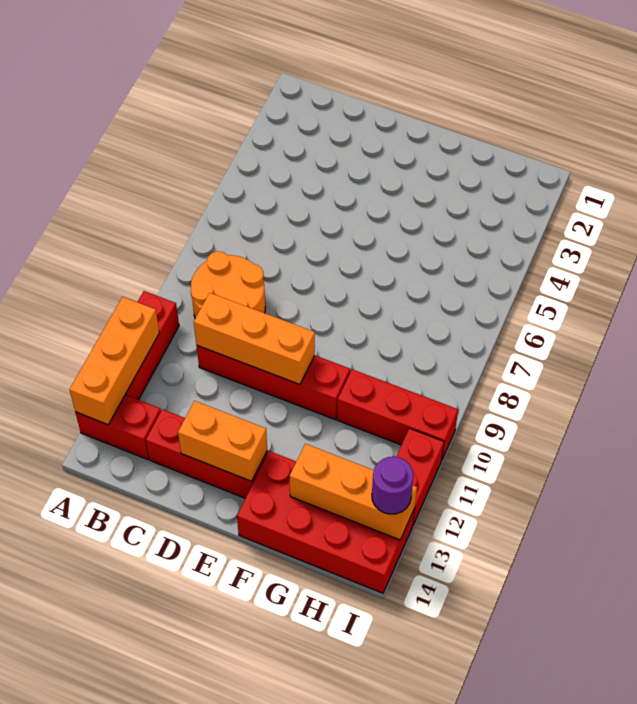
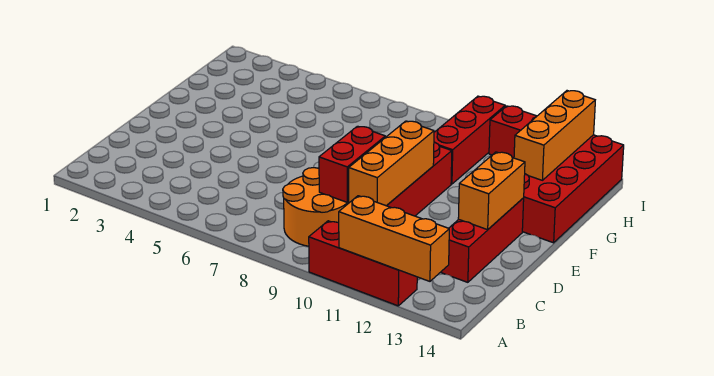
red 1x2 brick [75,395,161,460] -> red 1x2 brick moved to [319,126,385,202]
purple 1x1 round brick [372,457,414,514] -> none

